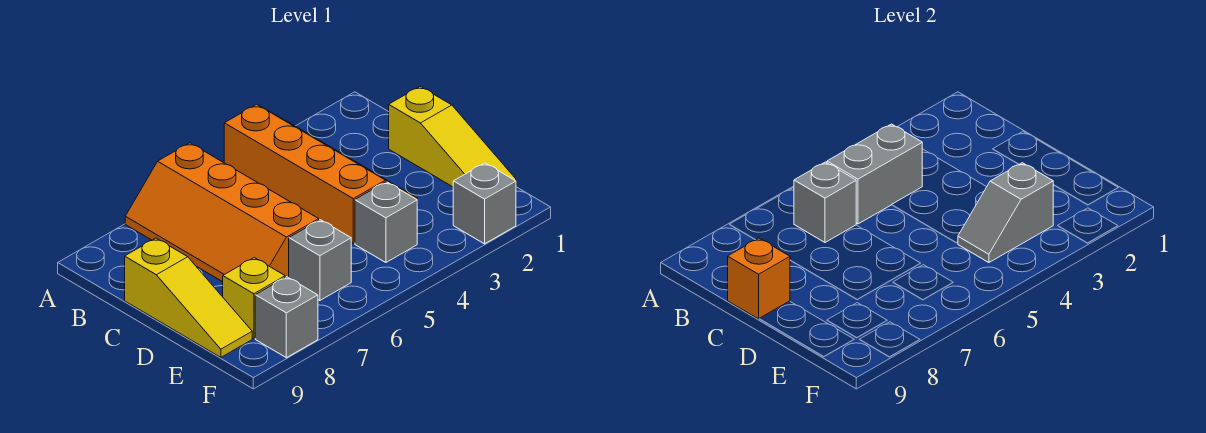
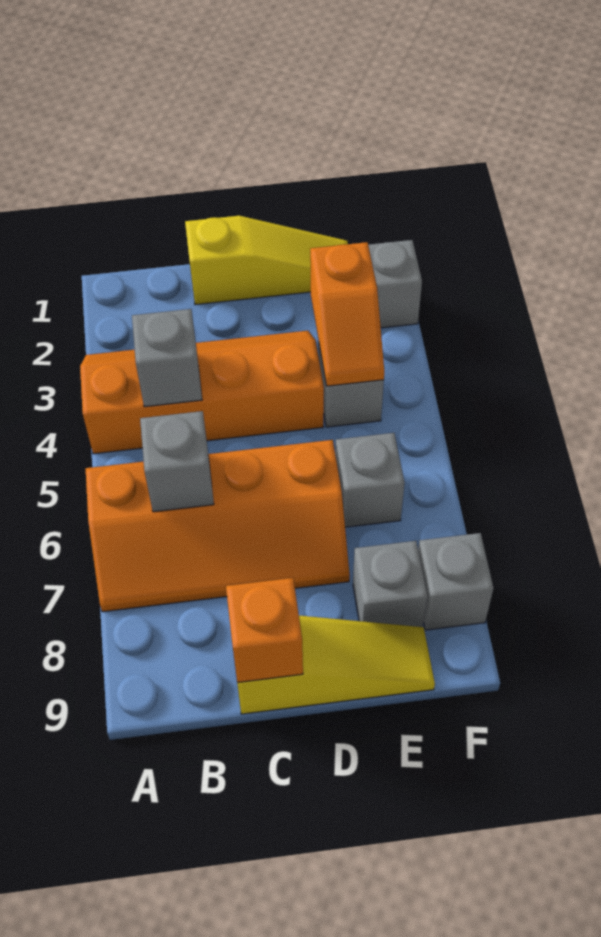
grey 1x2 brick [827,124,922,224] -> grey 1x1 brick [132,309,202,407]
grey 1x2 slope [958,163,1053,263] -> orange 1x2 slope [310,242,384,386]
yellow 1x1 brick [223,258,285,338] -> grey 1x1 brick [353,541,427,627]

